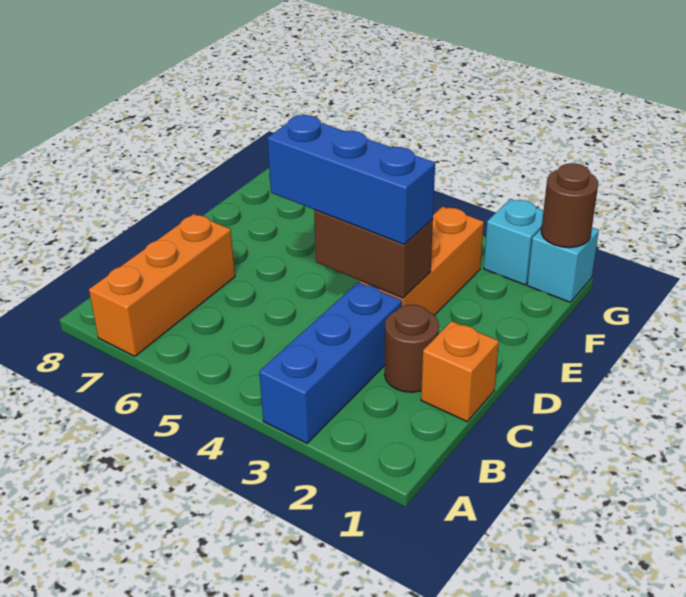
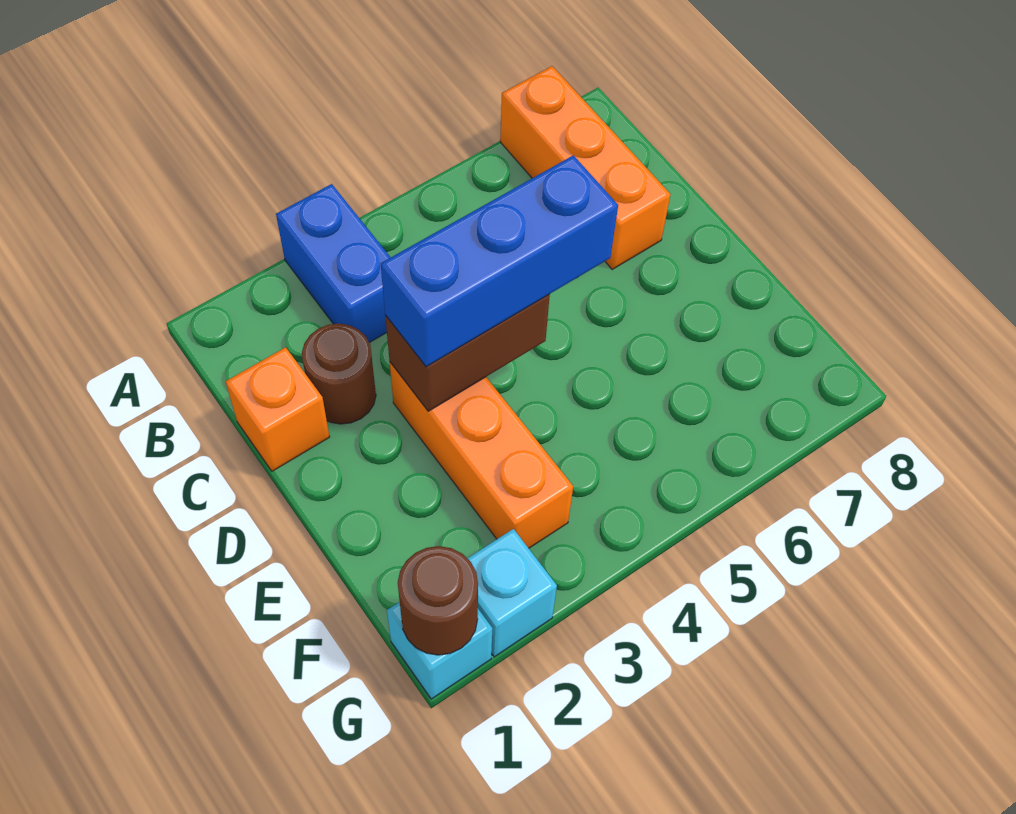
blue 1x3 brick [259,282,402,443] -> blue 1x2 brick [276,184,391,343]

